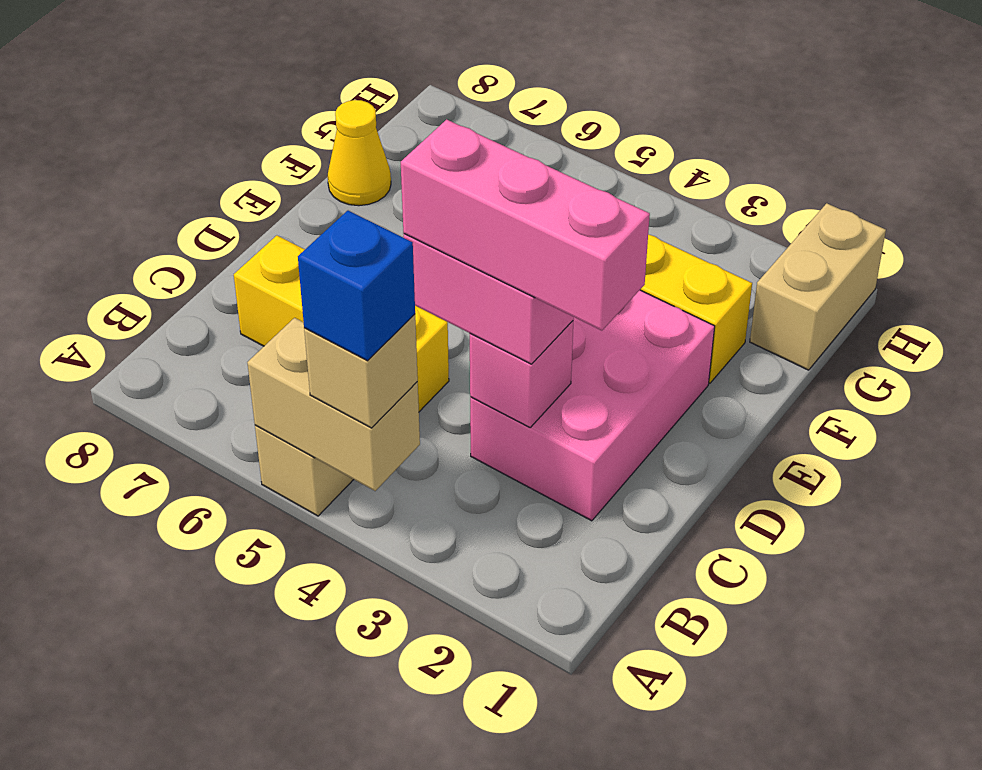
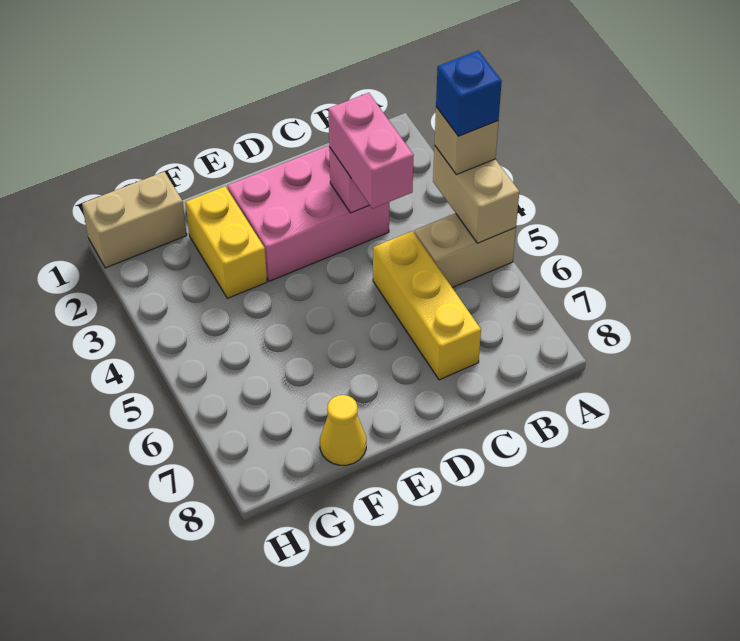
pink 1x3 brick [401,119,650,331] -> none

